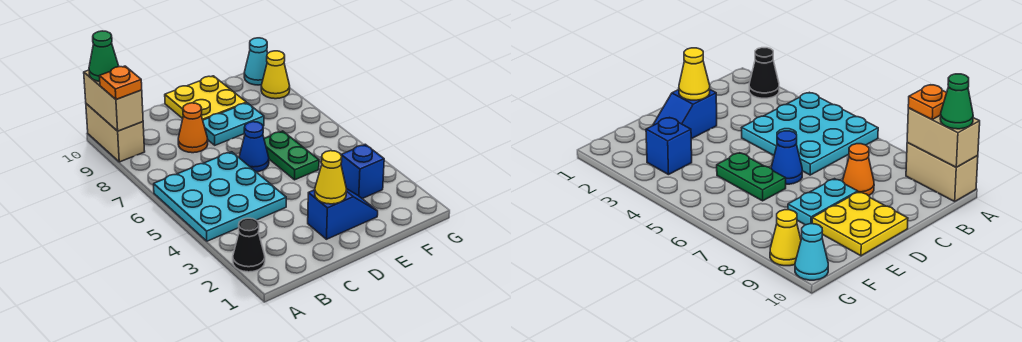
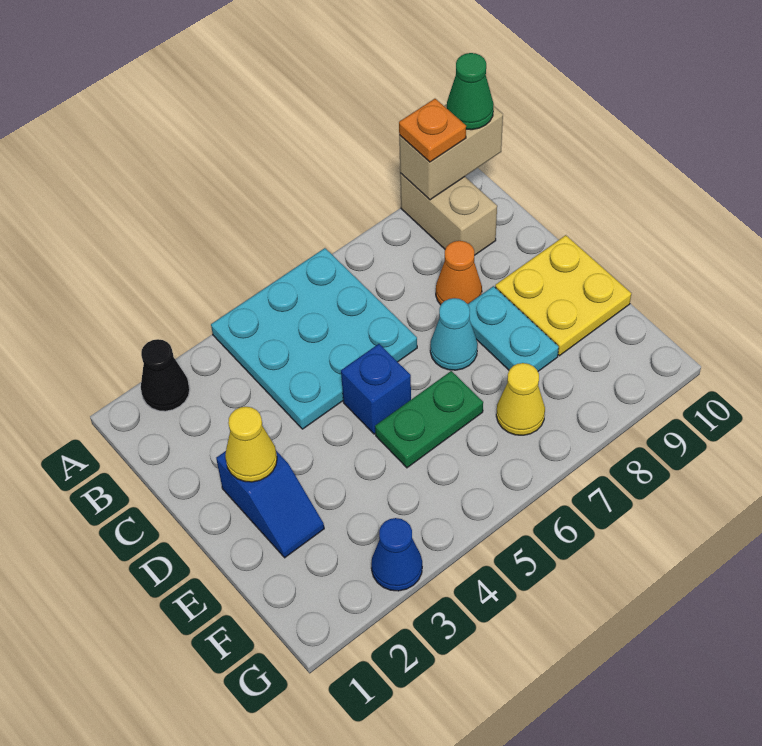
tan 1x2 brick [86,104,145,162] -> tan 1x2 brick turned to [400,173,497,255]
blue 1x1 cone [239,122,269,172] -> blue 1x1 cone moved to [371,518,422,591]
blue 1x1 brick [341,144,384,199] -> blue 1x1 brick moved to [341,344,411,434]
yellow 1x1 cone [261,51,290,99] -> yellow 1x1 cone moved to [496,363,545,435]
cyan 1x1 cone [244,38,268,85] -> cyan 1x1 cone moved to [430,298,478,370]

